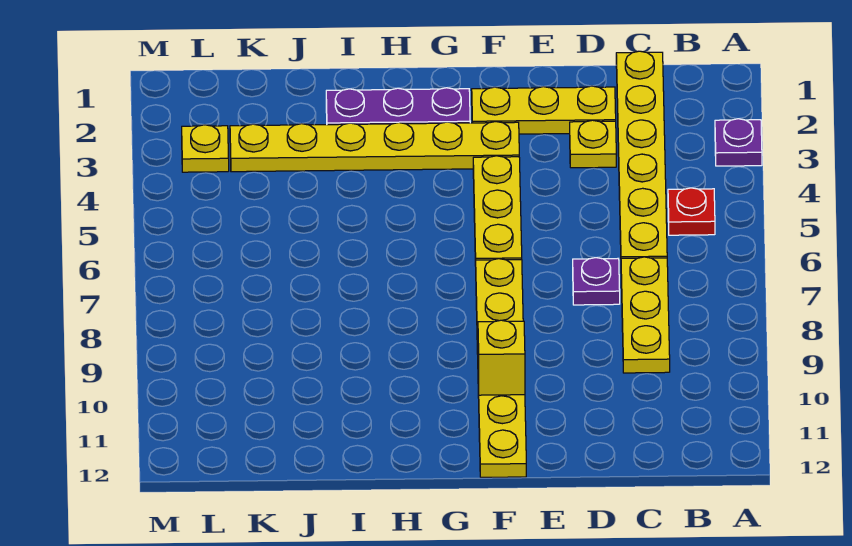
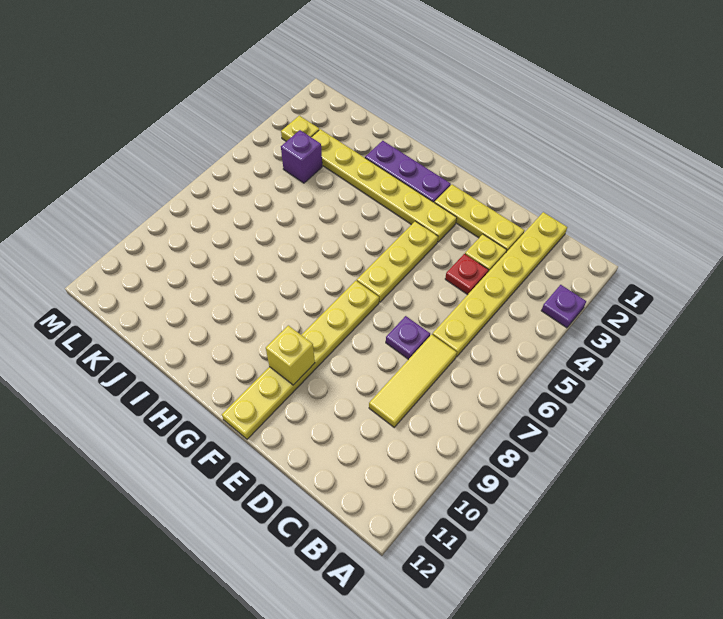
red 1x1 plate [668,188,715,235] -> red 1x1 plate moved to [445,254,488,295]
yellow 1x3 plate [621,257,670,373] -> yellow 1x3 tile [369,334,457,427]
none -> purple 1x1 brick [281,130,322,183]

